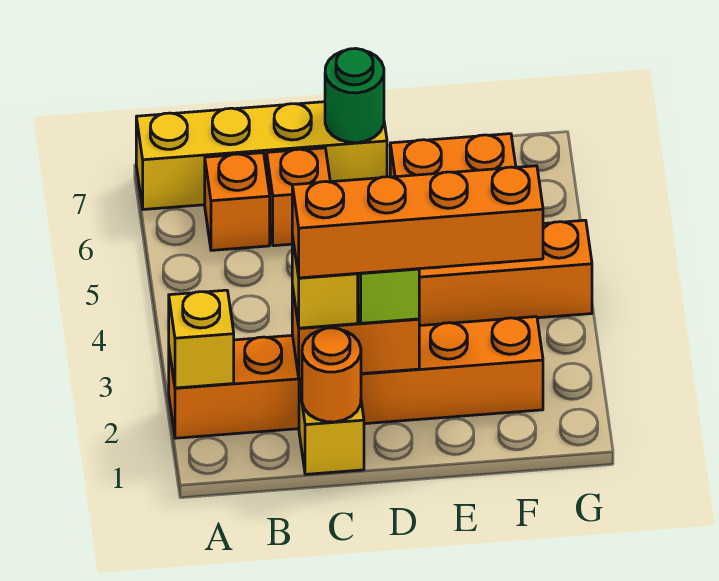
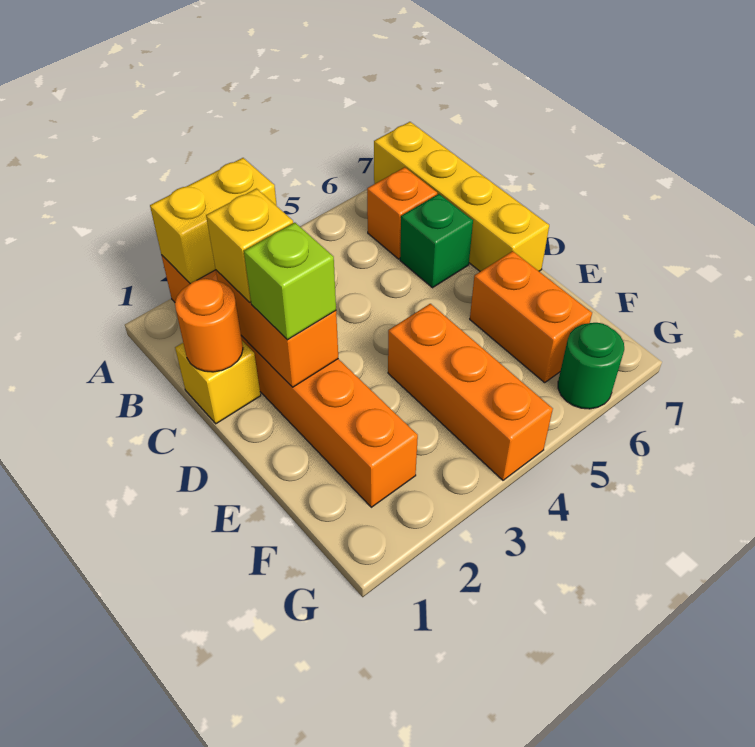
yellow 1x1 brick [169,290,234,388] -> yellow 1x2 brick [150,158,277,284]
orange 1x4 brick [292,166,543,278] -> none
orange 1x1 brick [267,148,330,246] -> green 1x1 brick [400,194,473,288]
green 1x1 round brick [325,49,384,143] -> green 1x1 round brick moved to [558,323,624,409]

